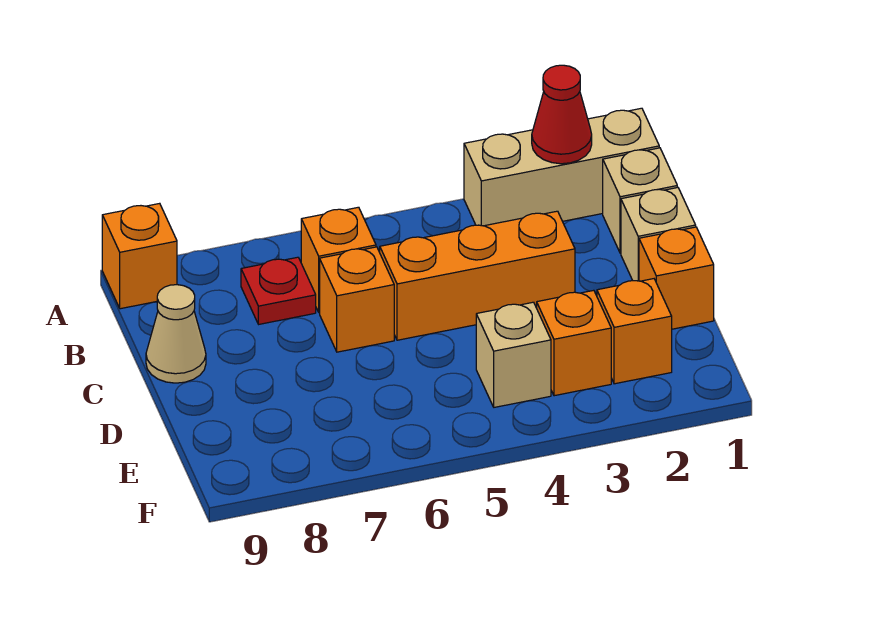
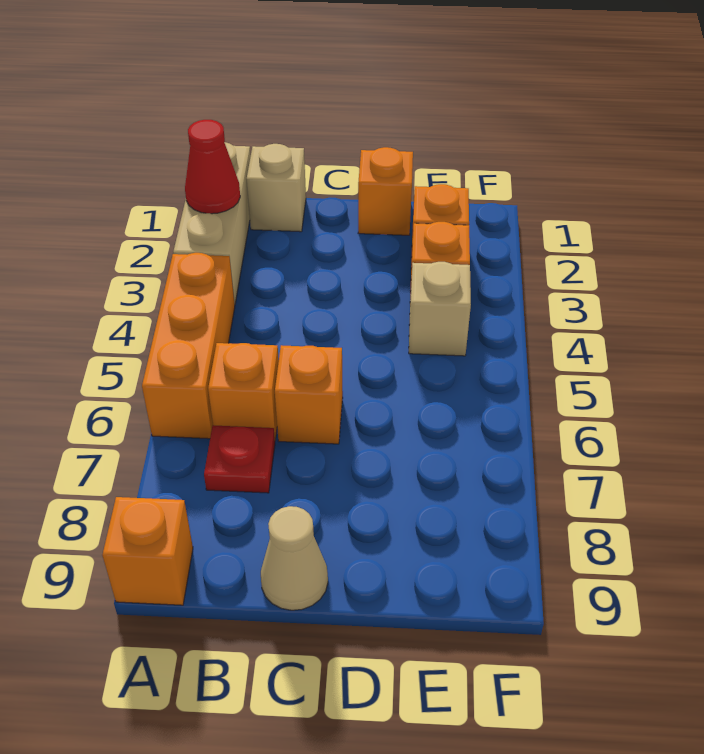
tan 1x1 brick [621,187,696,281] -> none
orange 1x3 brick [380,211,575,340] -> orange 1x3 brick moved to [142,253,235,439]

